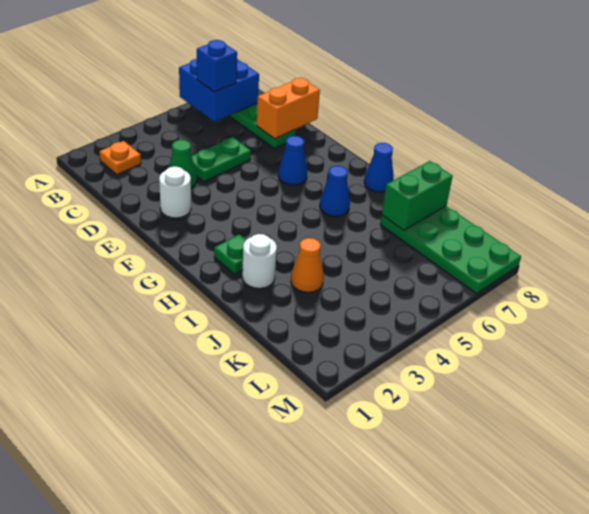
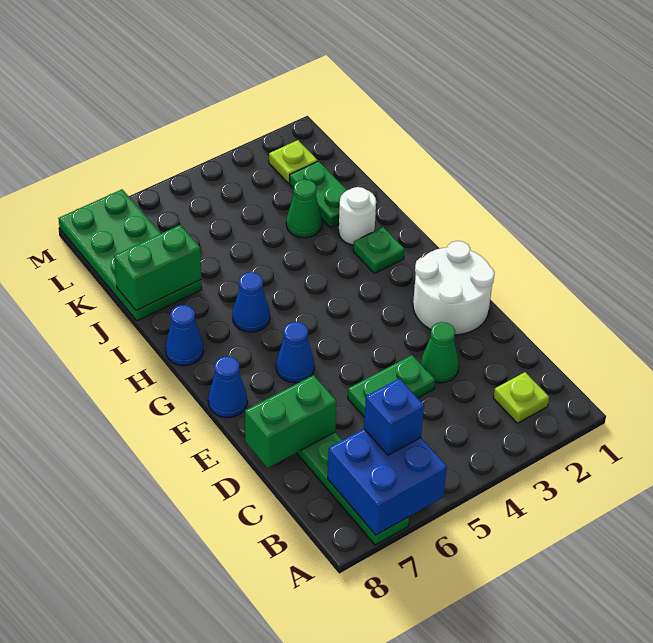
orange 1x1 plate [99,141,141,175] -> lime 1x1 plate [493,372,549,423]
orange 1x2 brick [257,78,320,139] -> green 1x2 brick [245,375,336,468]
white 1x1 round brick [159,167,191,218] -> white 2x2 round brick [413,241,494,335]
none -> blue 1x1 cone [208,356,247,418]
none -> green 1x2 plate [290,161,347,227]
orange 1x1 cone [291,238,324,292] -> green 1x1 cone [286,179,322,238]
none -> lime 1x1 plate [269,140,318,183]

